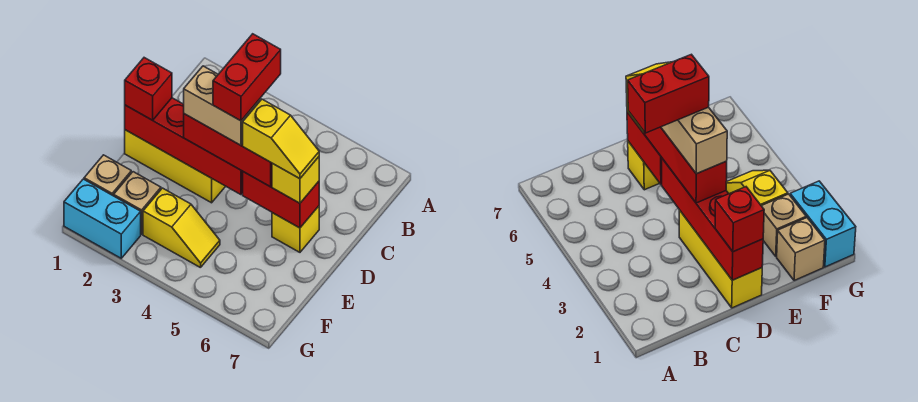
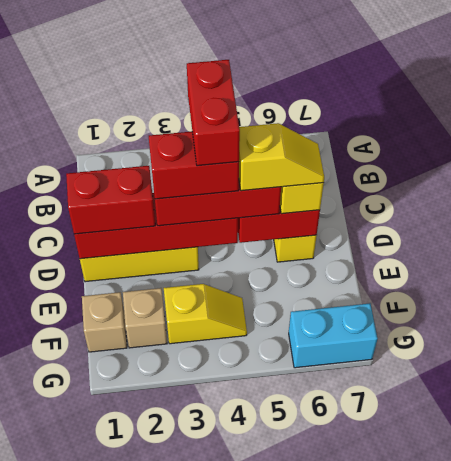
red 1x1 brick [125,58,172,120] -> red 1x2 brick [66,166,155,234]
tan 1x2 brick [184,66,260,145] -> red 1x2 brick [149,132,239,199]
cyan 1x2 brick [64,179,141,258] -> cyan 1x2 brick moved to [289,303,378,368]

